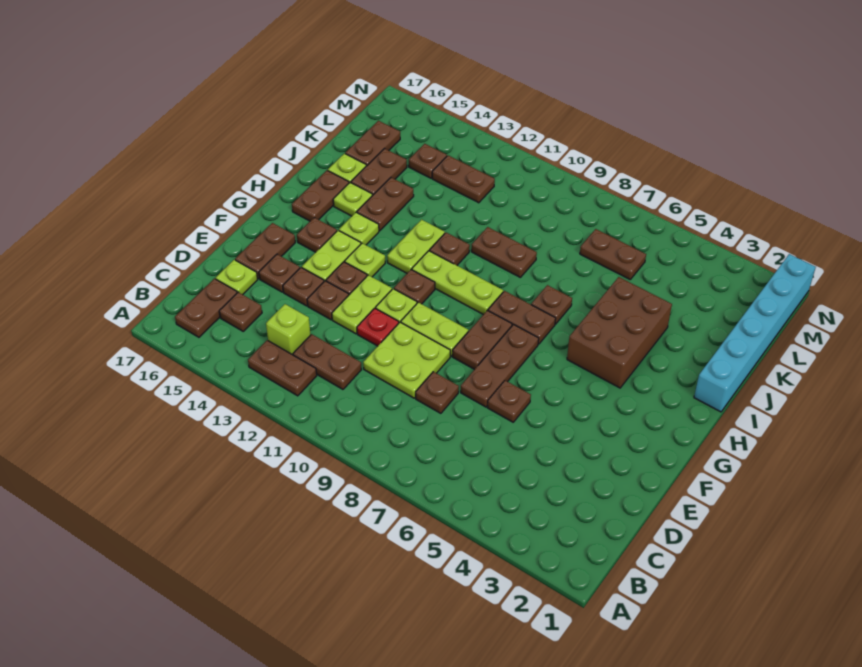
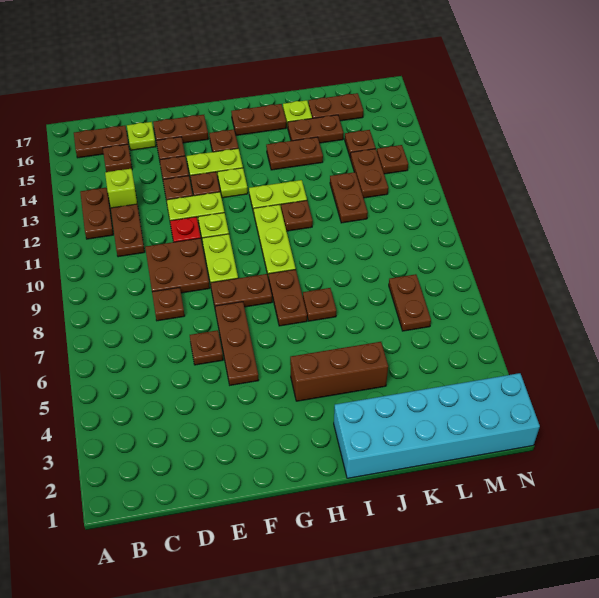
lime 2x2 plate [363,322,450,398] -> brown 2x2 plate [145,238,210,293]
brown 1x3 plate [461,325,539,407] -> brown 1x3 plate turned to [215,302,259,385]
brown 1x1 plate [394,270,435,304] -> brown 1x1 plate moved to [377,145,408,174]
brown 2x3 brick [567,277,672,388] -> brown 1x3 brick [290,342,388,401]
lime 1x1 plate [339,212,379,245] -> none
cyan 1x6 brick [694,254,816,412] -> cyan 2x6 brick [334,373,540,478]
lime 1x1 plate [333,182,373,216] -> none
brown 1x2 plate [471,227,537,277] -> brown 1x2 plate moved to [330,172,368,223]

